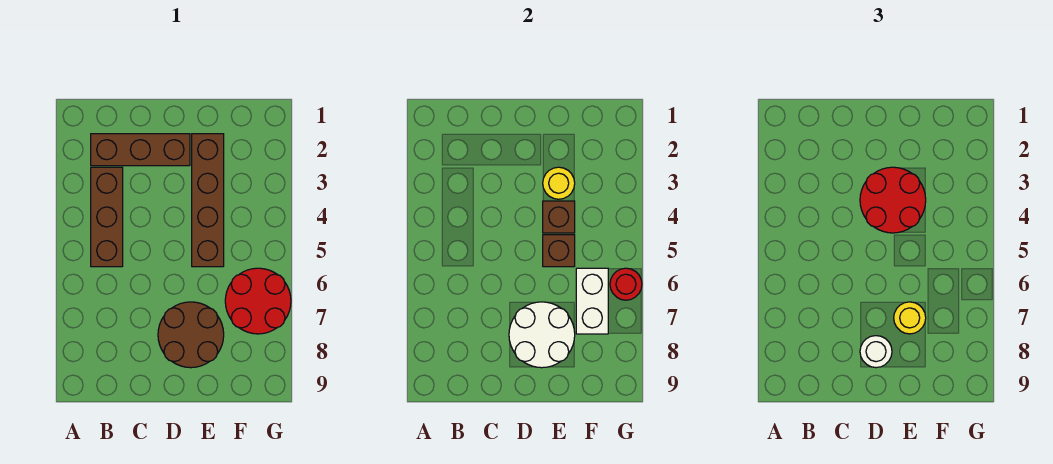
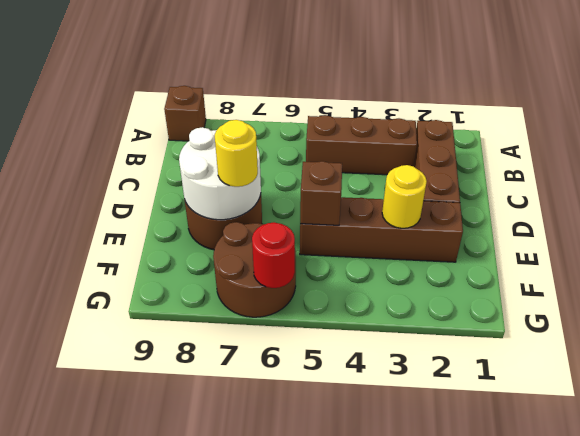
red 2x2 round brick [860,167,926,233] -> none
white 1x1 round brick [860,336,892,368] -> none
brown 1x1 brick [543,201,575,233] -> brown 1x1 brick moved to [164,86,206,141]
red 2x2 round brick [225,268,291,334] -> brown 2x2 round brick [213,222,296,317]
white 1x2 brick [576,268,608,334] -> none

